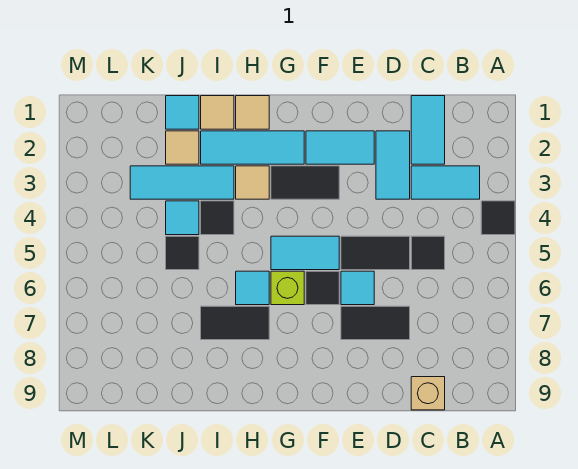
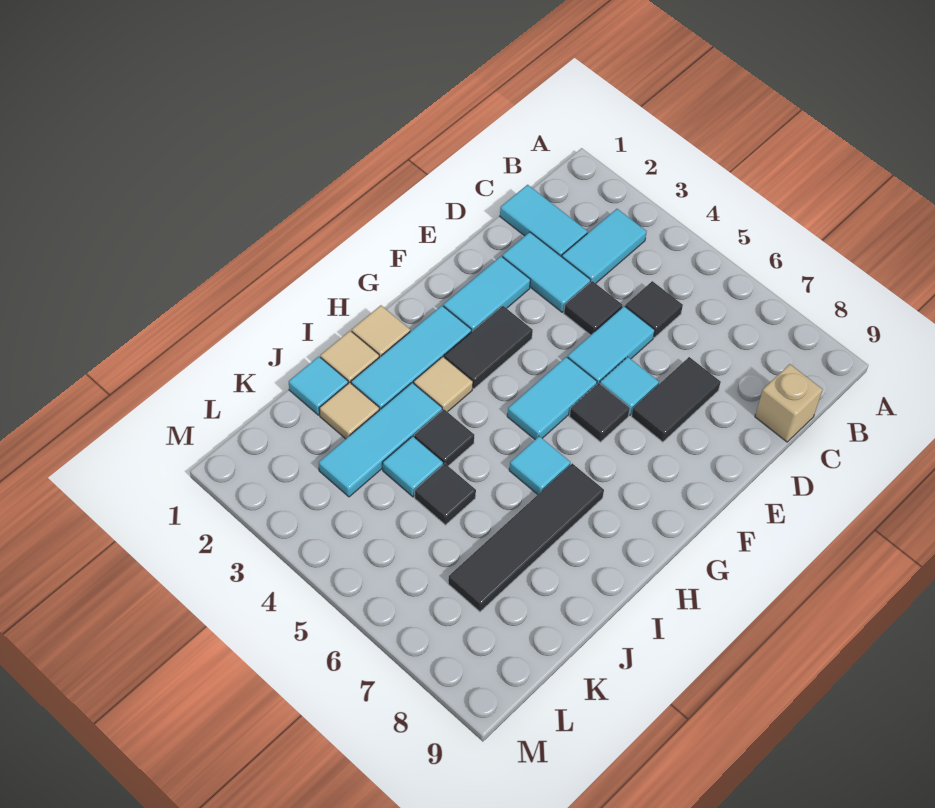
black 1x1 tile [481,201,515,235] -> black 1x1 tile moved to [564,281,622,335]
black 1x2 tile [341,236,410,270] -> cyan 1x2 tile [568,306,655,384]
lime 1x1 brick [271,271,304,305] -> none
black 1x2 tile [201,306,269,340] -> black 1x4 tile [448,463,604,612]

